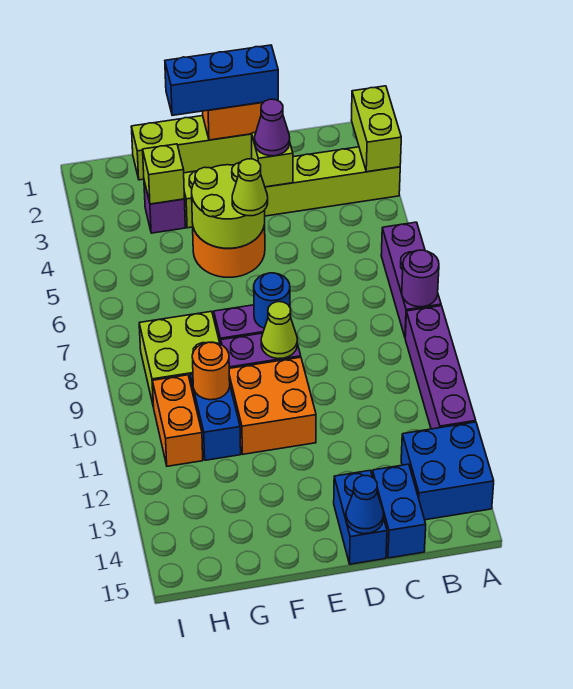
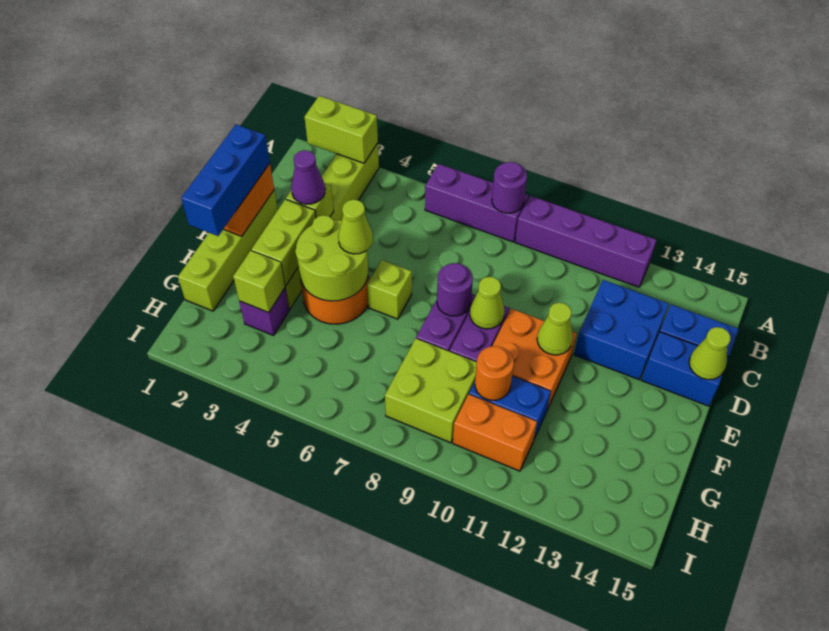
blue 2x2 brick [401,422,494,520] -> blue 2x2 brick moved to [574,280,669,380]
blue 1x1 cone [346,476,384,534] -> lime 1x1 cone [689,327,730,380]
none -> lime 1x2 brick [252,199,316,286]
none -> lime 1x1 brick [367,260,412,319]
blue 1x1 round brick [254,273,290,328] -> purple 1x1 round brick [437,263,473,316]
none -> lime 1x1 cone [537,303,573,355]

